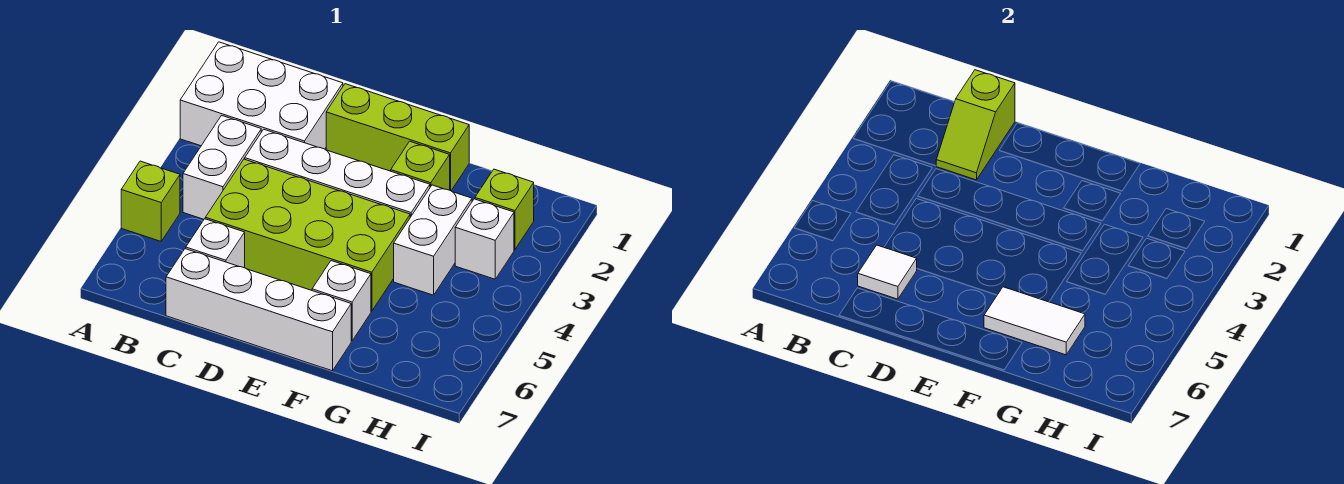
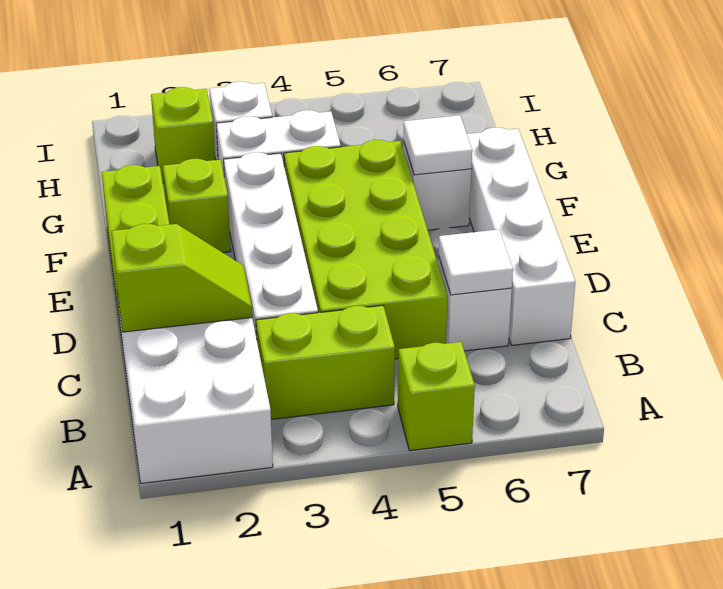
white 1x2 brick [183,116,261,219] -> lime 1x2 brick [256,305,395,419]
white 1x2 tile [984,287,1085,355] -> white 1x1 tile [403,115,472,175]

